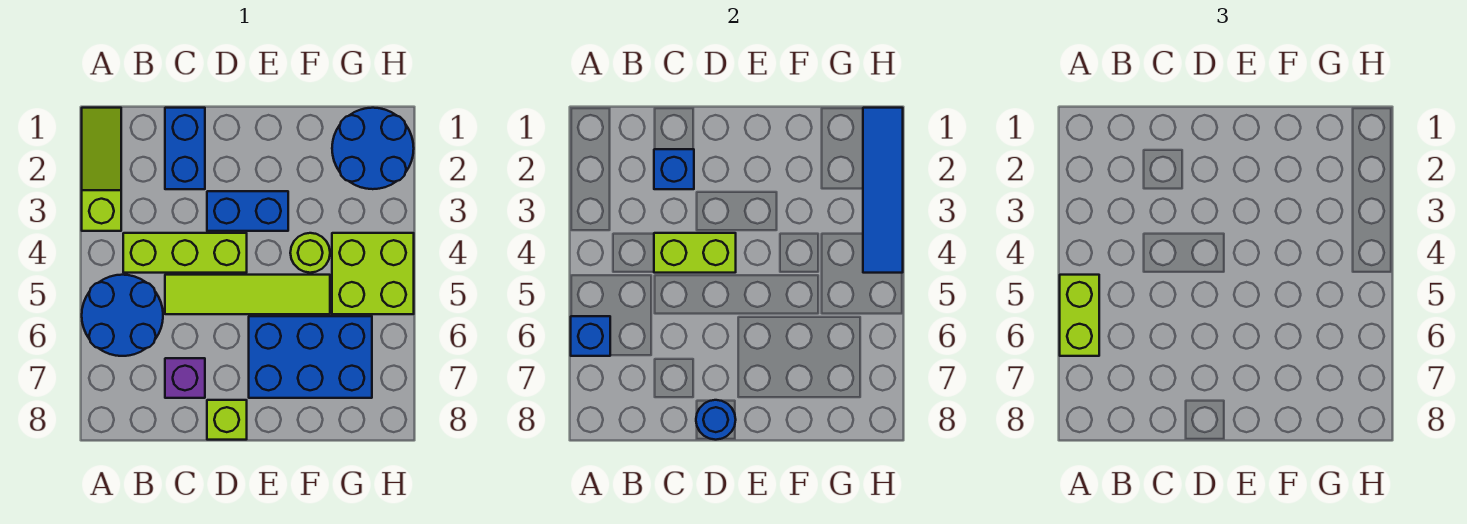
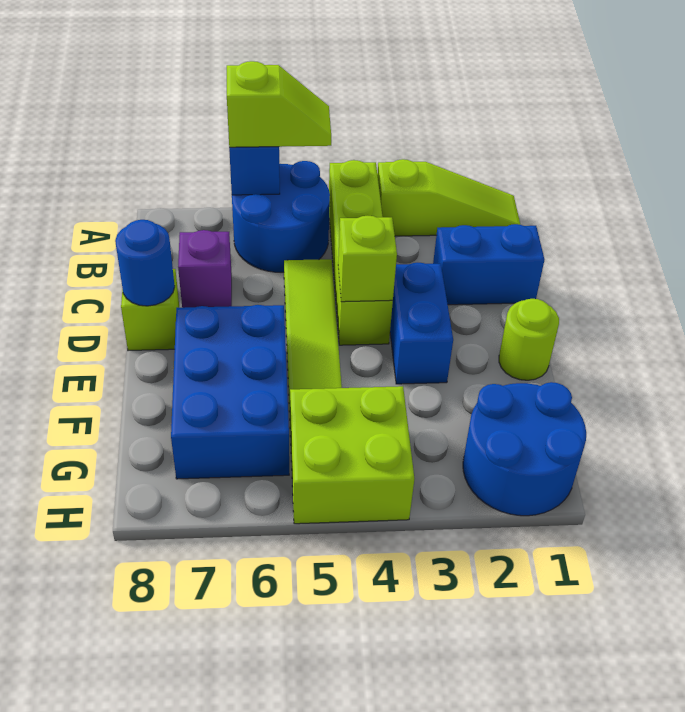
lime 1x2 brick [1060,275,1099,356] -> lime 1x2 slope [227,61,331,147]
lime 1x3 brick [123,233,247,273] -> lime 1x4 brick [329,160,393,345]
blue 1x1 brick [654,149,694,189] -> none
lime 1x2 brick [654,233,736,273] -> lime 1x1 brick [338,216,397,302]
lime 1x1 round brick [290,233,330,273] -> lime 1x1 round brick moved to [499,299,559,380]
blue 1x4 tile [863,108,903,273] -> none

